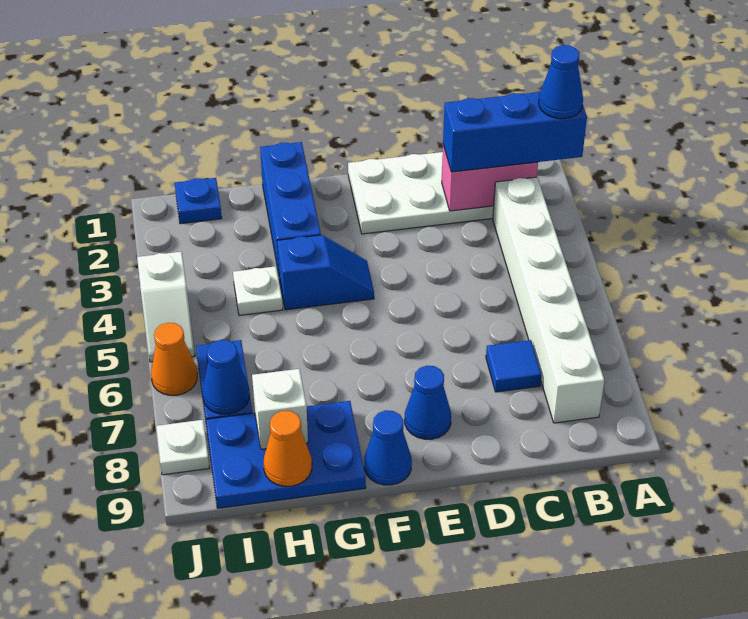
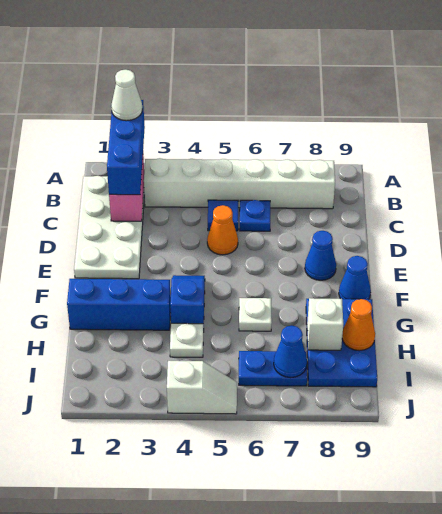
blue 1x1 cone [539,45,583,119] -> white 1x1 cone [111,70,142,121]
blue 1x1 tile [486,340,541,392] -> blue 1x1 tile moved to [208,200,238,231]
blue 1x1 plate [175,178,222,224] -> blue 1x1 plate moved to [240,200,270,231]
orange 1x1 cone [151,323,197,395] -> orange 1x1 cone moved to [207,205,238,255]
white 1x1 plate [156,420,209,475] -> white 1x1 plate moved to [239,298,272,331]

